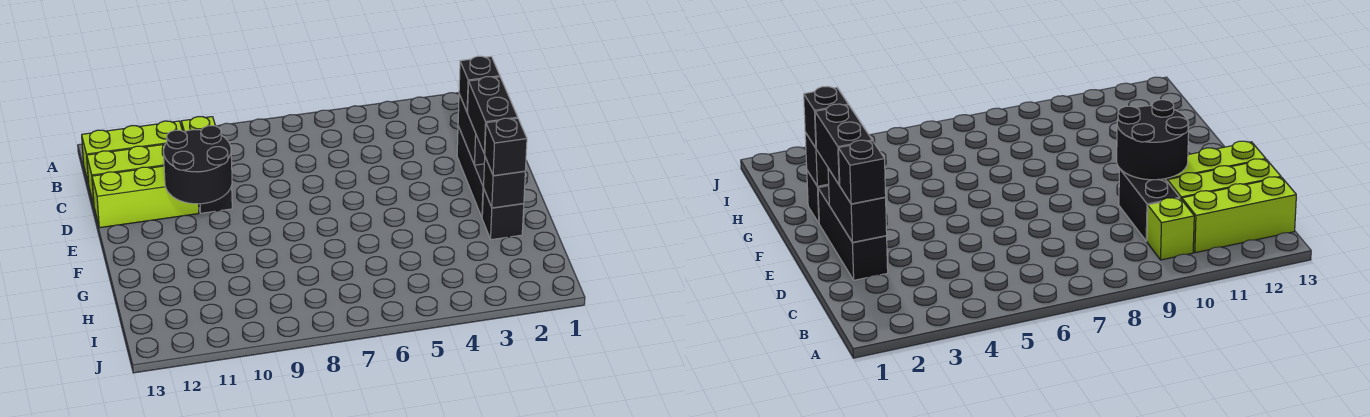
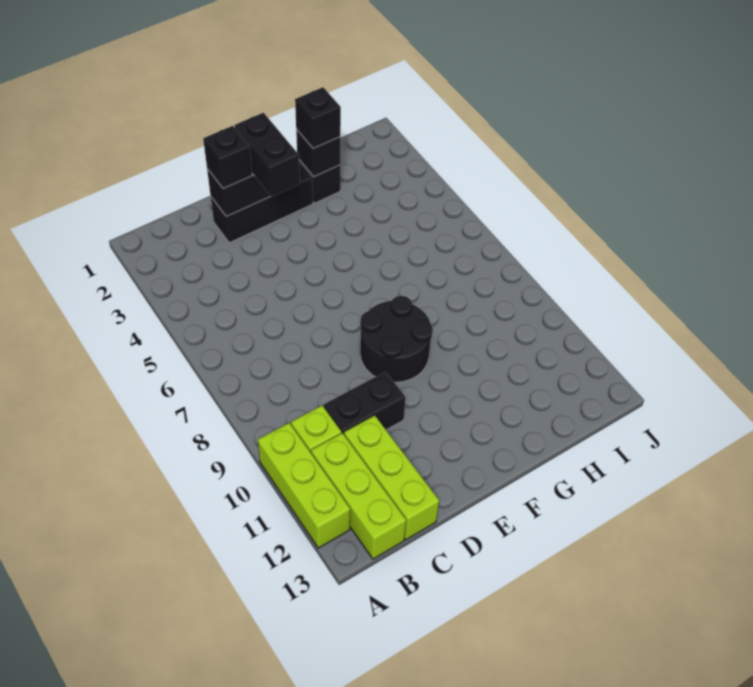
black 2x2 round brick [163,126,232,204] -> black 2x2 round brick moved to [360,296,433,382]
lime 1x3 brick [92,166,199,228] -> lime 1x3 brick moved to [258,423,350,548]
black 1x2 brick [468,77,518,154] -> black 1x2 brick turned to [234,113,300,197]

